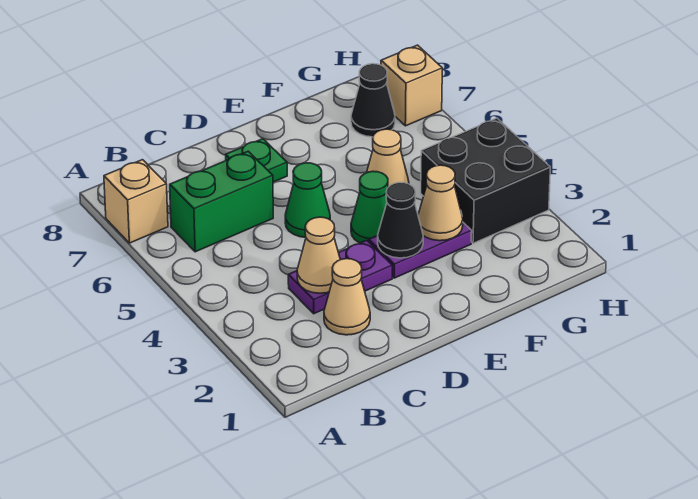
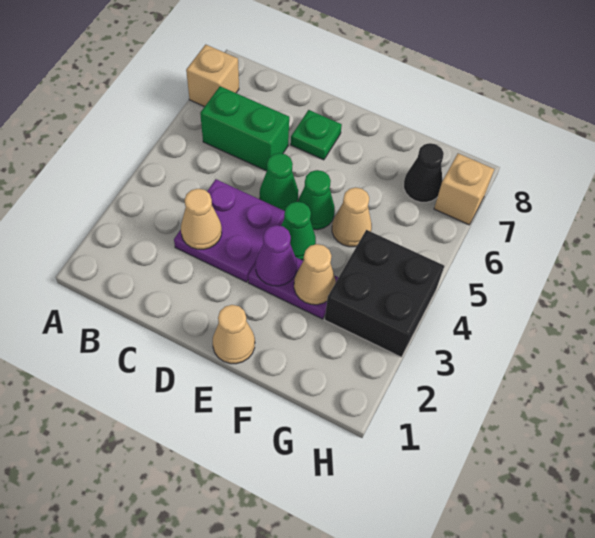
tan 1x1 cone [324,259,370,335] -> tan 1x1 cone moved to [213,305,255,364]
purple 1x2 plate [288,240,392,314] -> purple 2x2 plate [174,179,285,282]
black 1x1 cone [378,183,423,258] -> purple 1x1 cone [256,225,297,286]
none -> green 1x1 cone [298,170,335,230]

